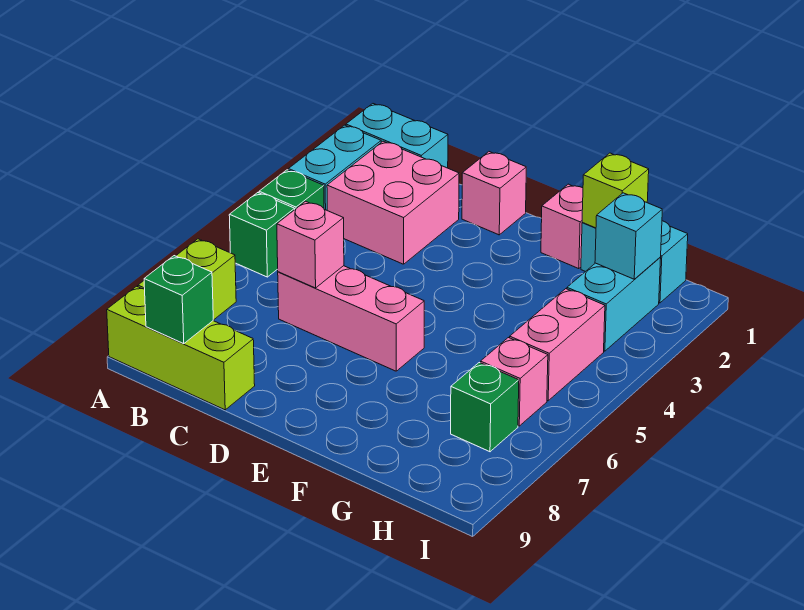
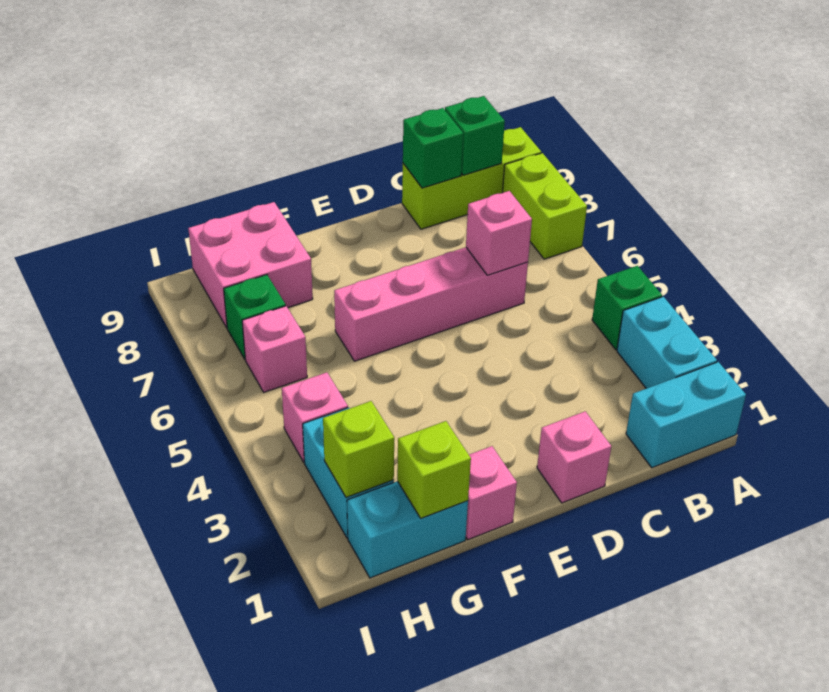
green 1x1 brick [229,193,295,277] -> green 1x1 brick moved to [403,108,463,188]
pink 2x2 brick [327,141,459,264] -> pink 2x2 brick moved to [188,202,313,327]
pink 1x3 brick [278,266,424,371] -> pink 1x4 brick [334,247,528,361]
cyan 1x1 brick [595,193,662,279] -> lime 1x1 brick [323,401,394,497]
pink 1x2 brick [510,289,605,401] -> pink 1x1 brick [282,372,348,462]

